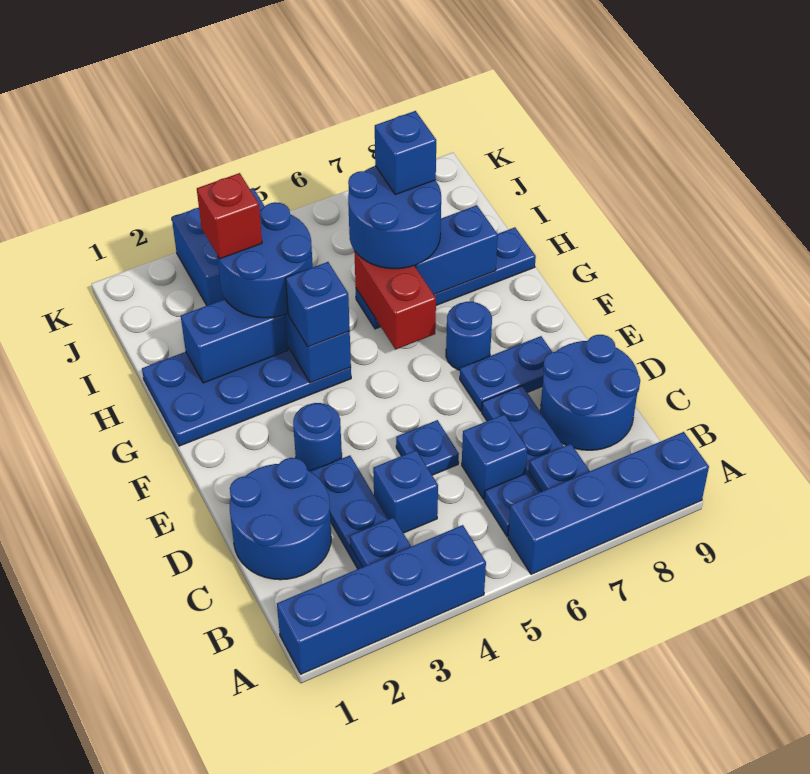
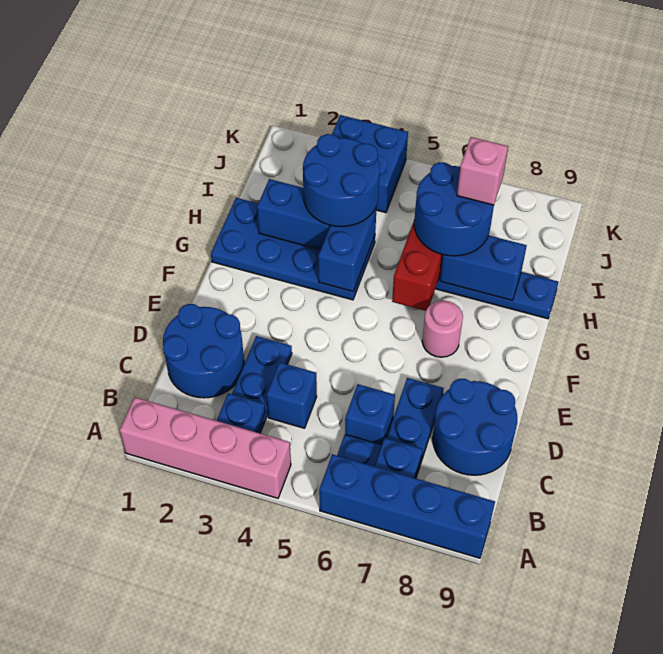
blue 1x4 brick [277,525,486,674] -> pink 1x4 brick [120,397,291,498]
blue 1x1 plate [396,420,459,475] -> none
blue 1x1 round brick [293,403,342,471] -> none
blue 1x2 plate [460,336,552,411] -> none
blue 1x1 round brick [446,302,492,370] -> pink 1x1 round brick [422,301,463,357]
blue 1x1 brick [286,262,350,347] -> none
red 1x1 brick [197,173,262,259] -> none
blue 1x1 brick [375,111,436,195] -> pink 1x1 brick [457,137,508,205]

